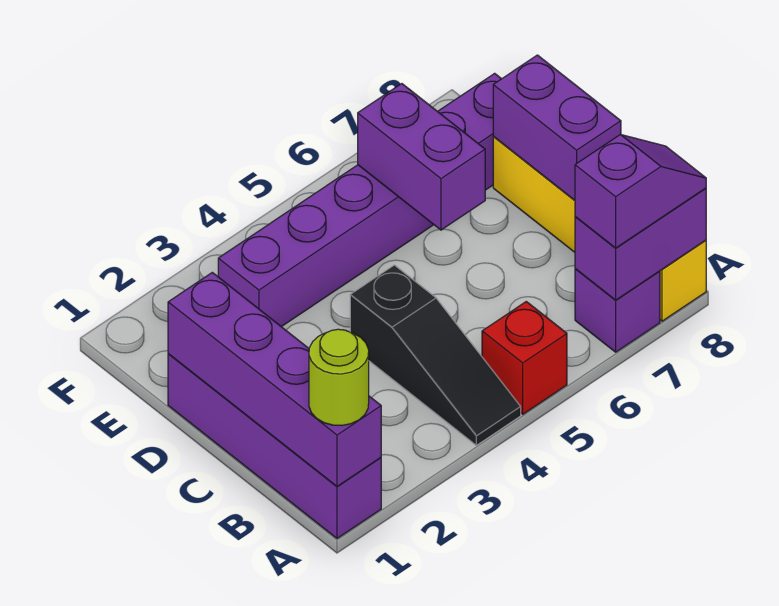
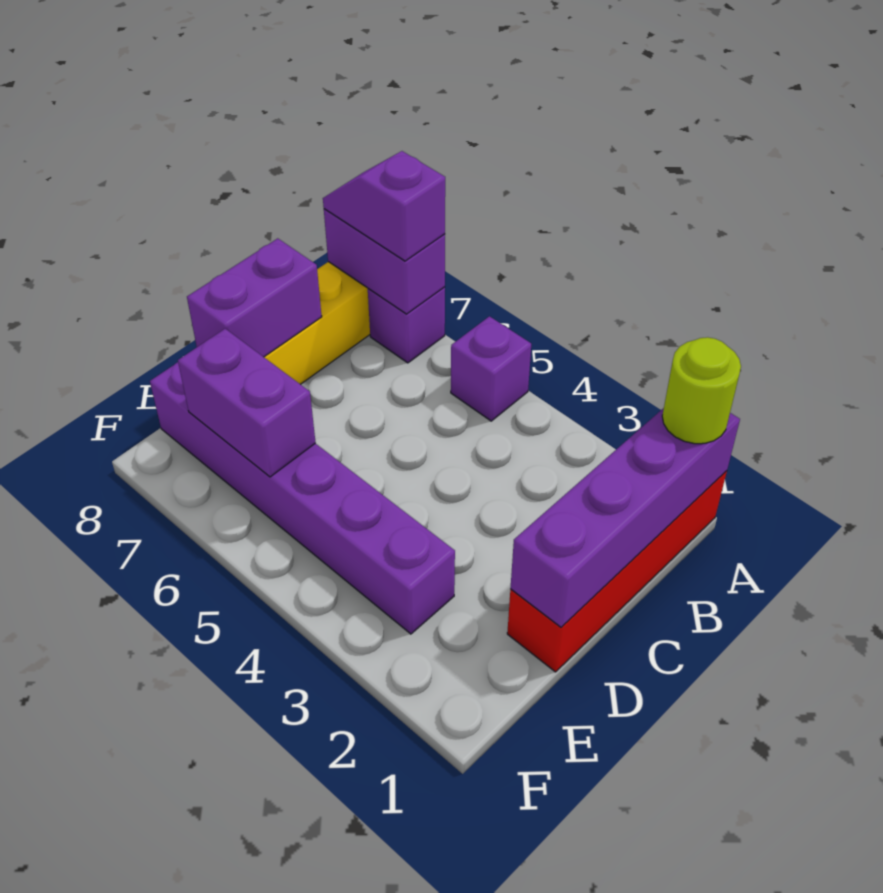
purple 1x4 brick [168,354,381,538] -> red 1x4 brick [507,471,727,672]
black 1x3 slope [350,265,521,445] -> none
red 1x1 brick [482,302,567,414] -> purple 1x1 brick [451,316,531,421]
purple 1x2 brick [358,84,485,230] -> purple 1x2 brick turned to [178,329,316,477]

